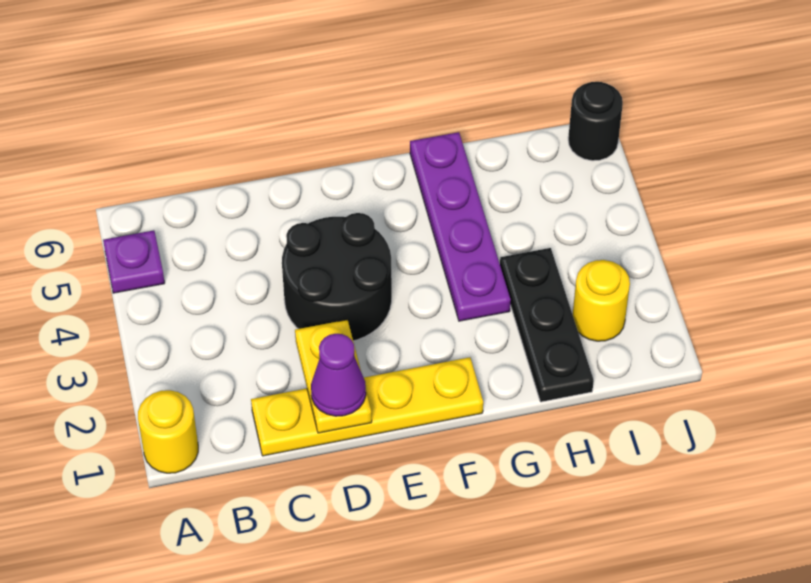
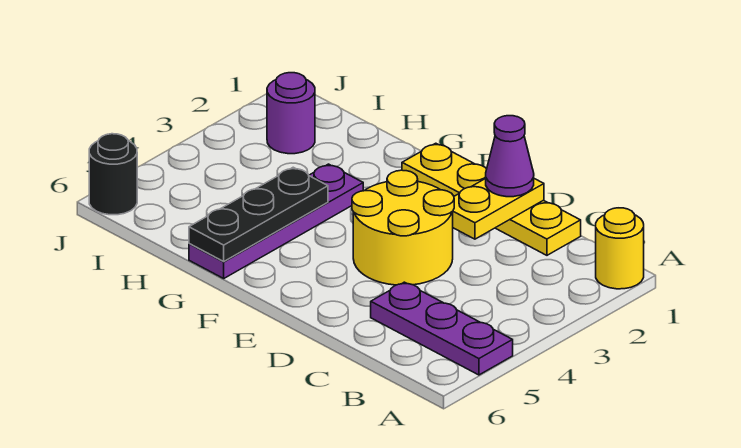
purple 1x1 plate [103,230,165,293] -> purple 1x3 plate [371,282,513,375]
black 2x2 round brick [282,213,392,341] -> yellow 2x2 round brick [352,170,454,285]
black 1x3 plate [500,248,594,402] -> black 1x3 plate moved to [189,167,328,261]
yellow 1x1 round brick [573,260,630,341] -> purple 1x1 round brick [267,73,315,154]

